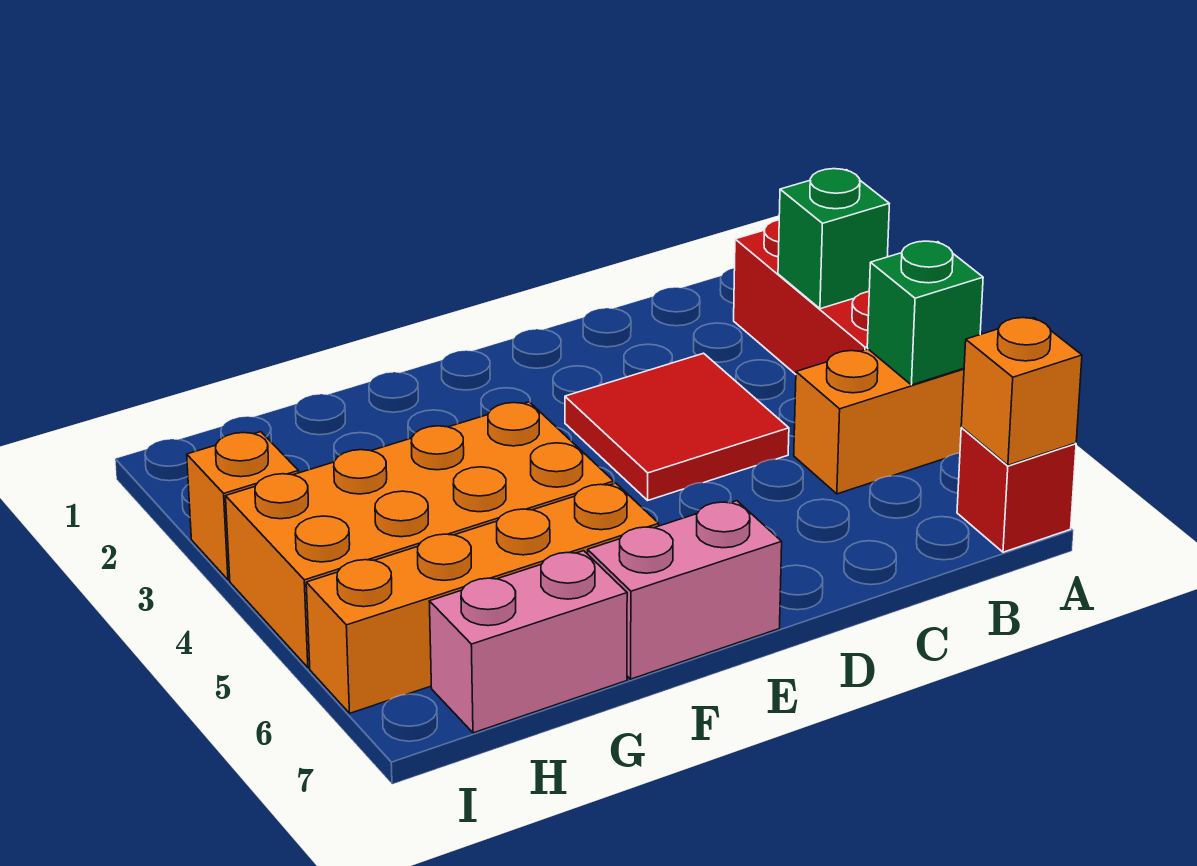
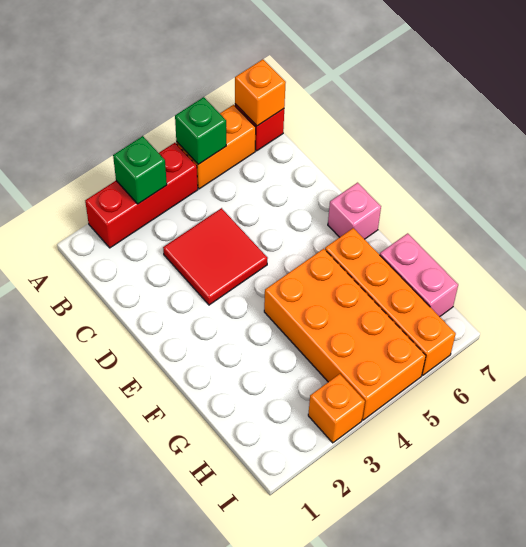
orange 1x2 brick [794,349,964,494] -> orange 1x2 brick turned to [176,105,256,189]
pink 1x2 brick [588,501,782,679] -> pink 1x1 brick [328,183,381,239]

